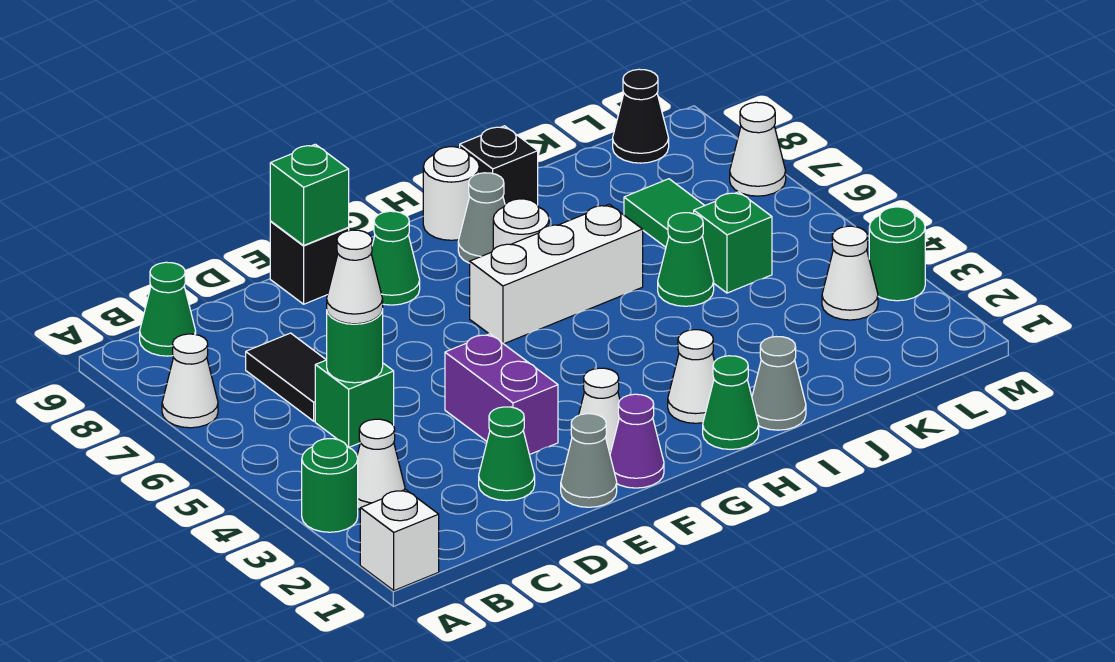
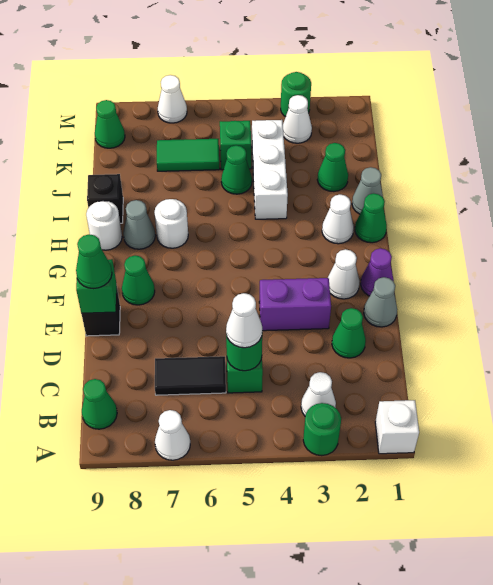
none -> green 1x1 cone [76,234,112,289]
white 1x3 brick [470,204,643,344] -> white 1x3 brick moved to [252,120,288,219]
none -> green 1x1 cone [317,143,348,192]
black 1x1 cone [613,69,669,163] -> green 1x1 cone [95,100,125,148]

